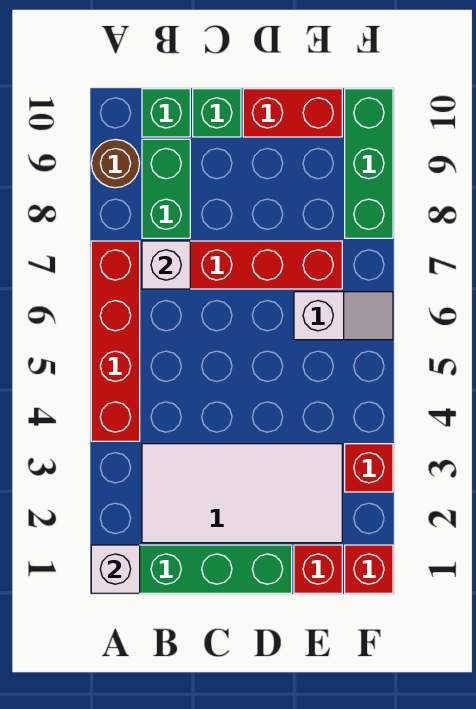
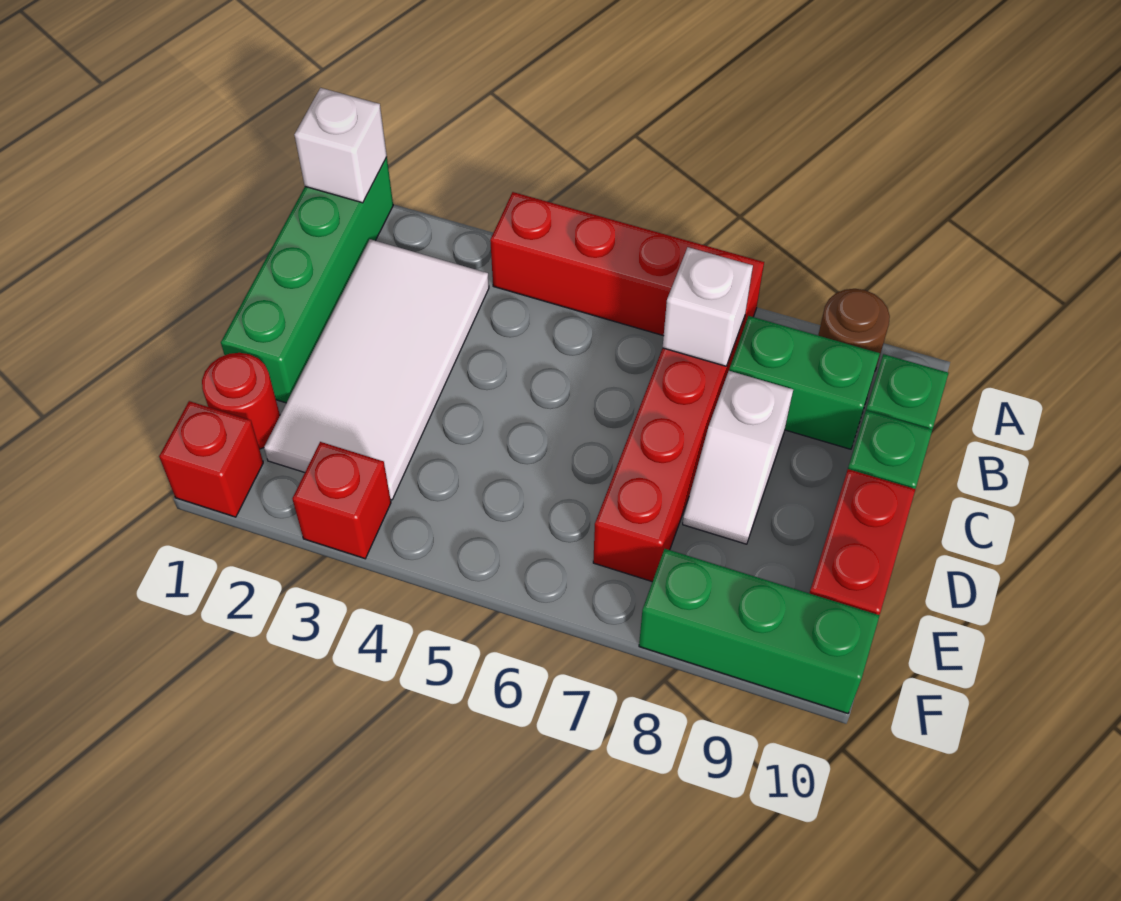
red 1x1 brick [294,545,342,593] -> red 1x1 round brick [202,353,280,449]
white 1x2 slope [294,292,393,340] -> white 1x2 slope moved to [683,371,793,544]

